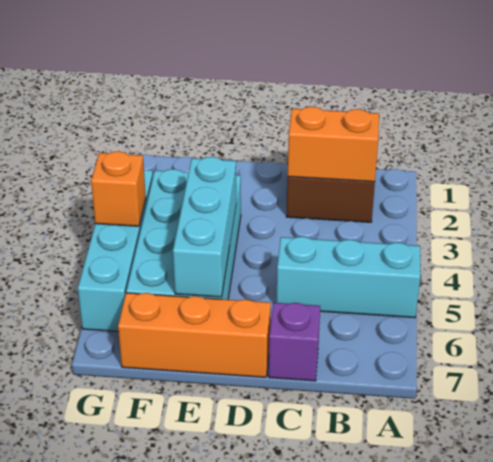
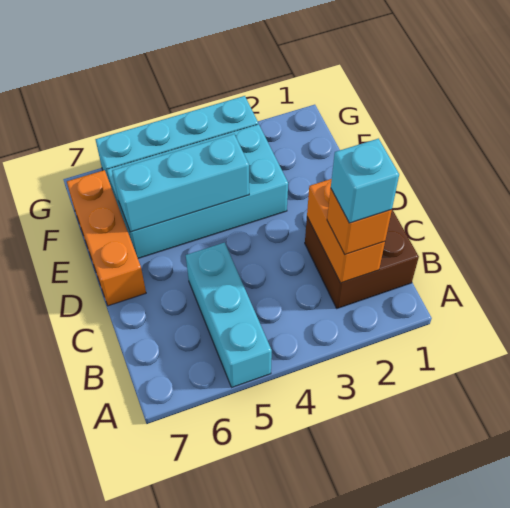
none -> cyan 1x1 brick [331,139,399,223]
purple 1x1 brick [269,303,320,381] -> none
orange 1x1 brick [91,151,146,226] -> orange 1x1 brick moved to [327,189,392,254]

